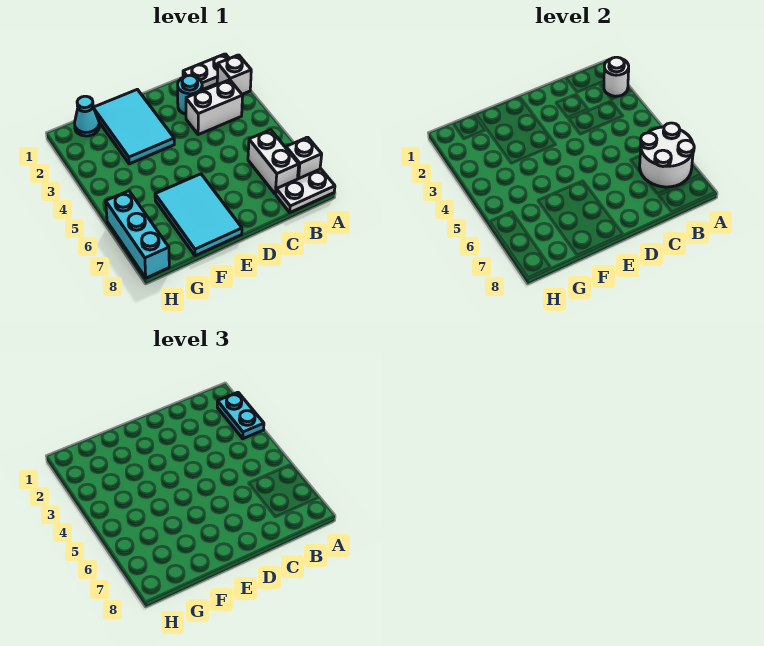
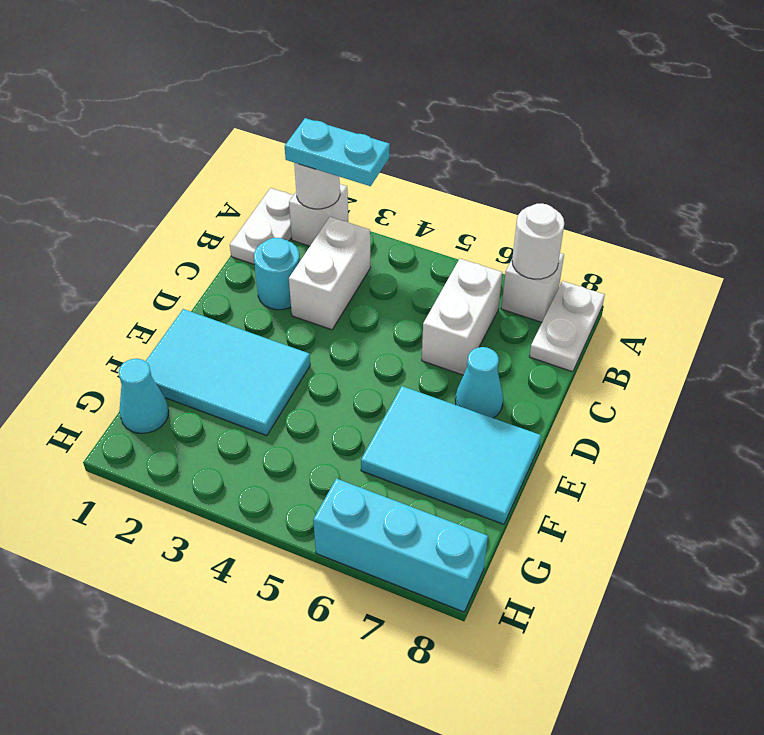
white 2x2 round brick [640,123,694,187] -> white 1x1 round brick [512,203,564,279]
white 1x2 brick [248,130,299,194] -> white 1x2 brick turned to [422,259,502,375]
none -> cyan 1x1 cone [455,347,503,418]

